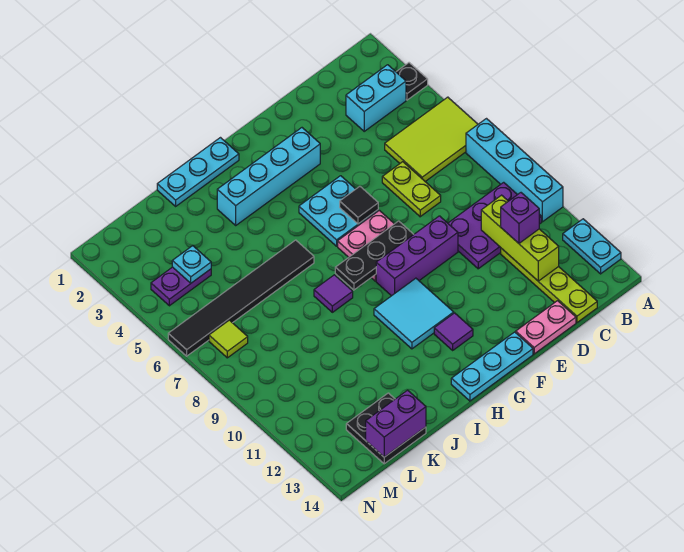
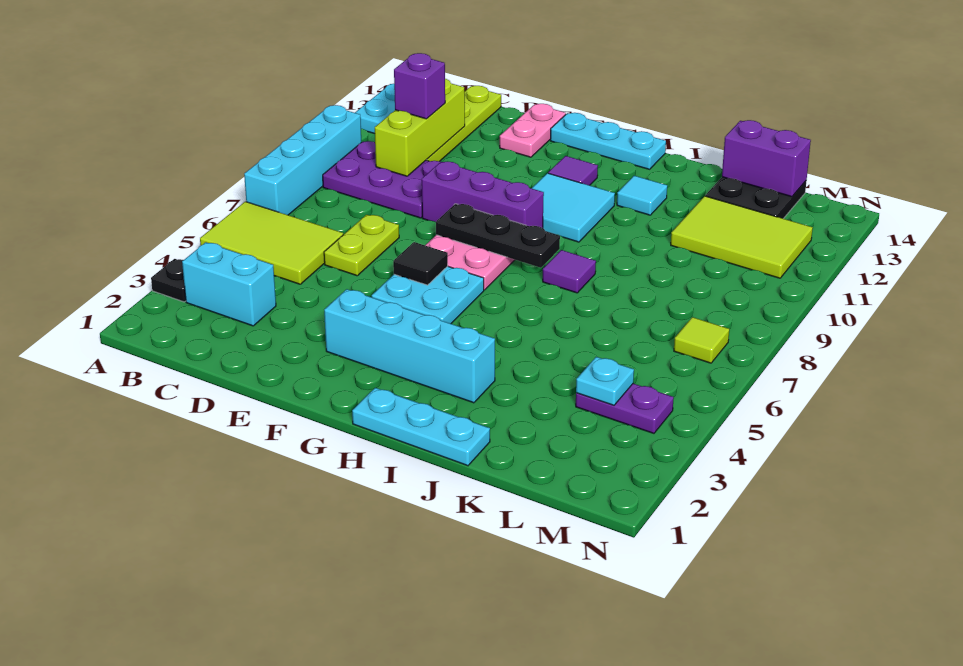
pink 1x2 plate [516,301,576,354] -> pink 1x2 plate turned to [500,104,566,157]
black 1x6 tile [168,240,314,356] -> none
none -> cyan 1x1 tile [617,176,667,215]
none -> lime 2x3 tile [671,196,813,278]

